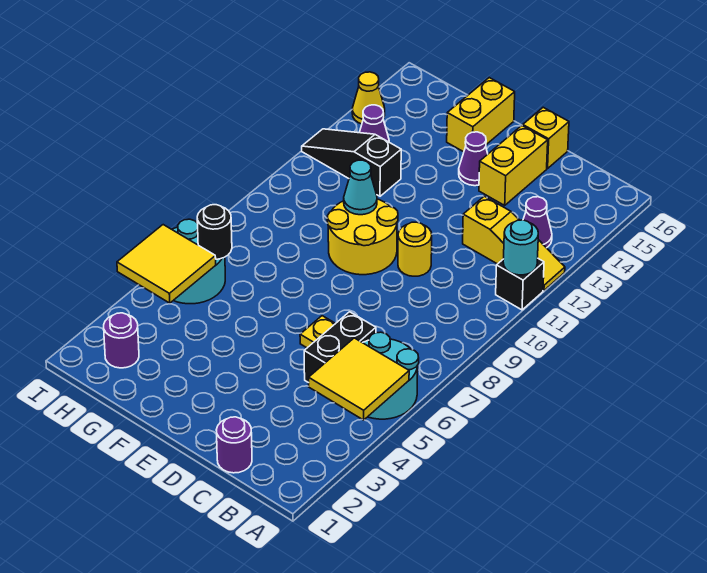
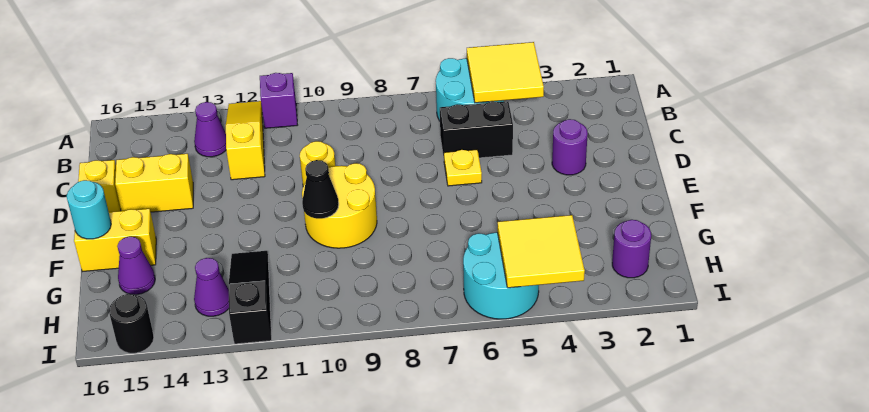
black 1x1 brick [496,259,544,310] -> purple 1x1 brick [260,73,297,128]
cyan 1x1 round brick [503,220,538,275] -> cyan 1x1 round brick moved to [67,180,111,239]
purple 1x1 round brick [216,417,252,473] -> purple 1x1 round brick moved to [552,119,588,175]
purple 1x1 cone [459,132,488,186] -> purple 1x1 cone moved to [117,237,155,295]
cyan 1x1 cone [344,160,377,215] -> black 1x1 cone [302,160,339,219]
black 1x3 slope [302,129,401,196] -> black 1x3 slope turned to [229,251,272,344]
black 1x1 round brick [197,205,232,259] -> black 1x1 round brick moved to [109,294,154,353]
yellow 1x1 cone [352,72,385,124] -> none

